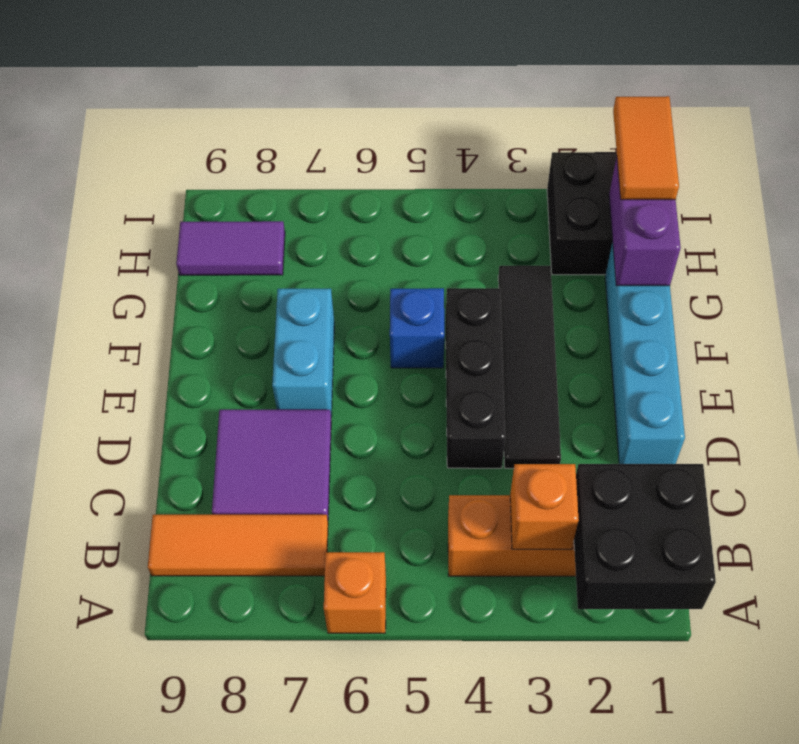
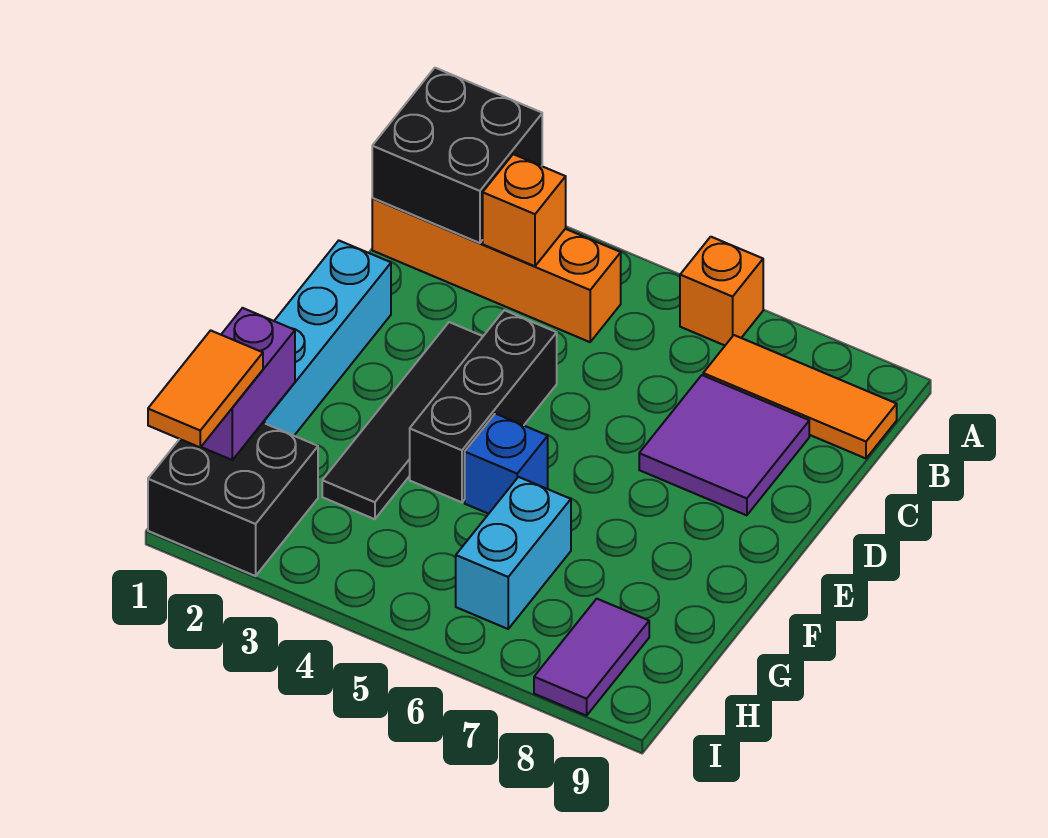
cyan 1x2 brick [272,289,334,416] -> cyan 1x2 brick moved to [456,477,571,629]
purple 1x2 tile [176,221,285,275] -> purple 1x2 tile turned to [534,599,649,716]

